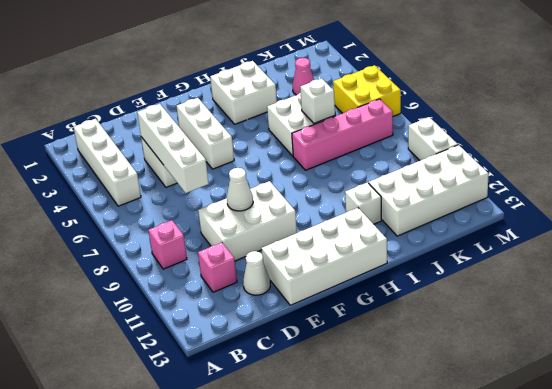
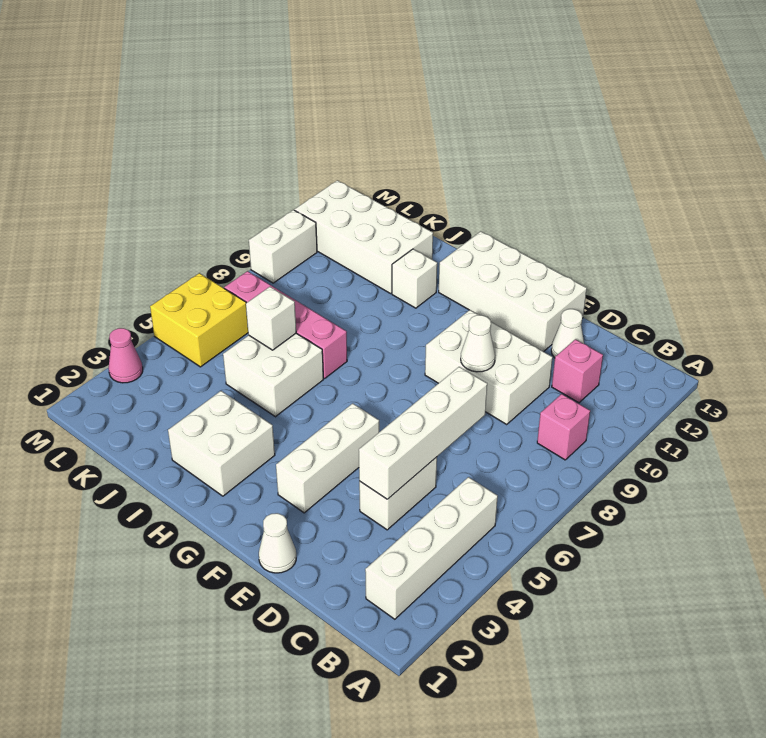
none -> white 1x1 cone [259,513,296,573]
pink 1x1 cone [293,58,314,95] -> pink 1x1 cone moved to [108,328,143,383]

